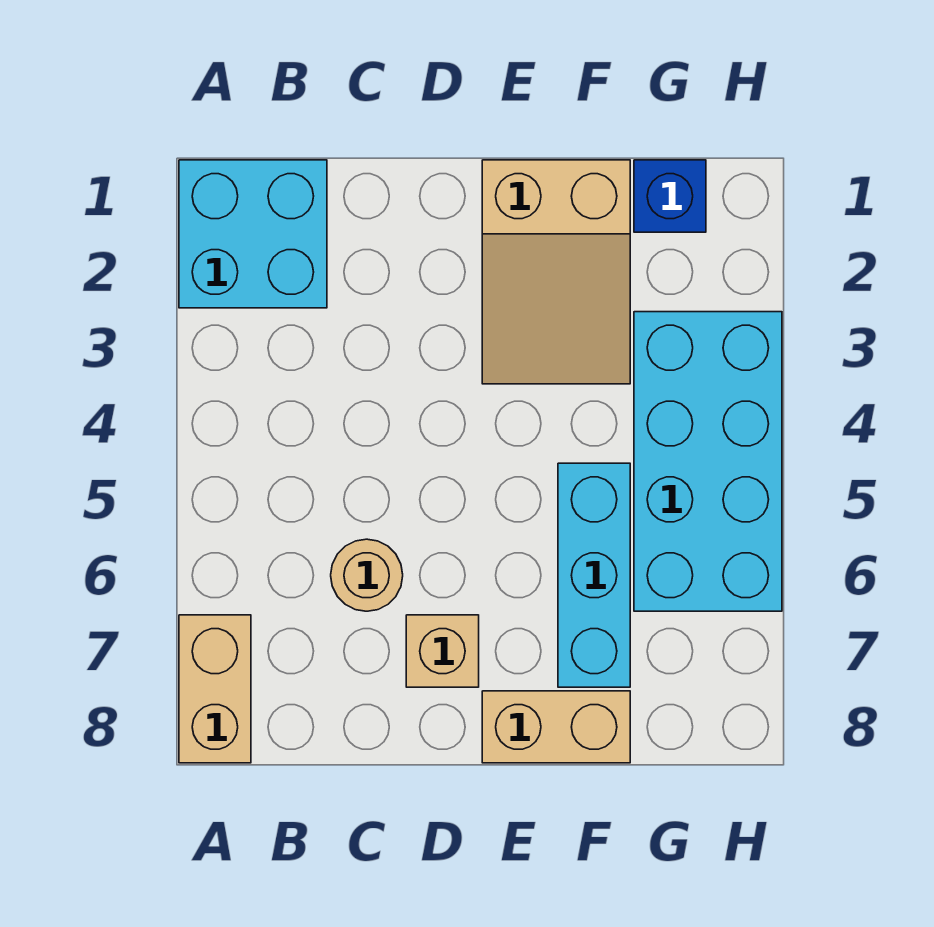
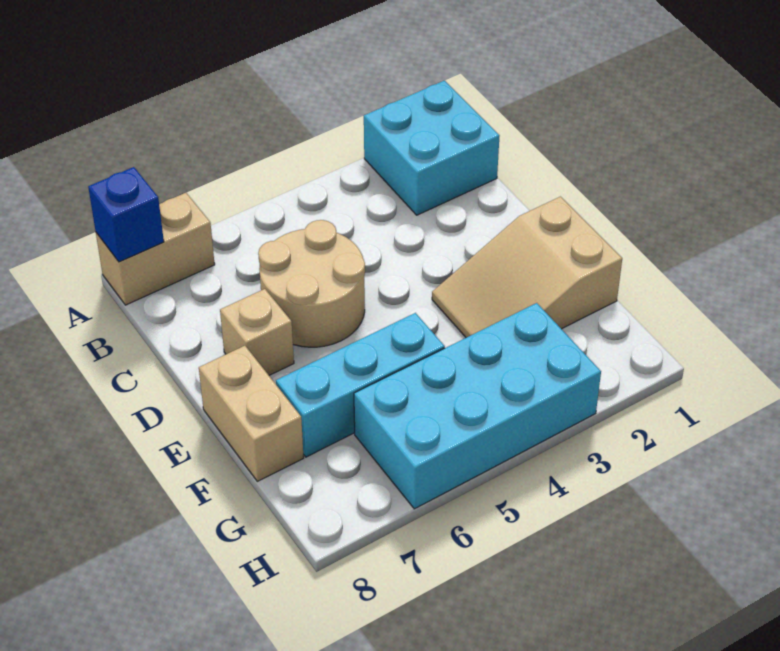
tan 1x1 round brick [331,539,403,611] -> tan 2x2 round brick [258,220,365,347]
blue 1x1 brick [634,160,706,232] -> blue 1x1 brick moved to [88,167,164,262]

